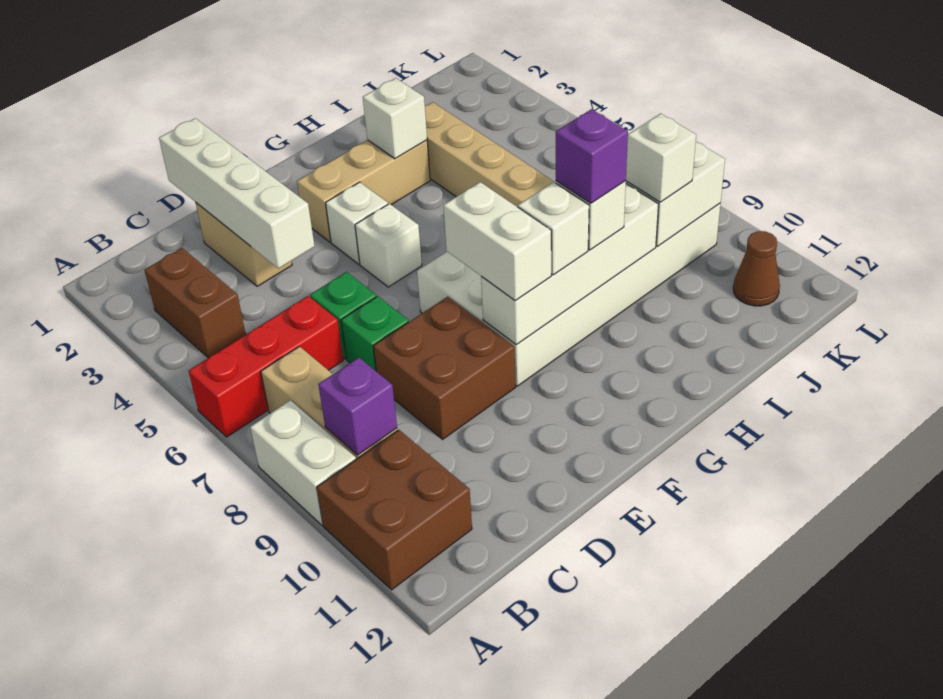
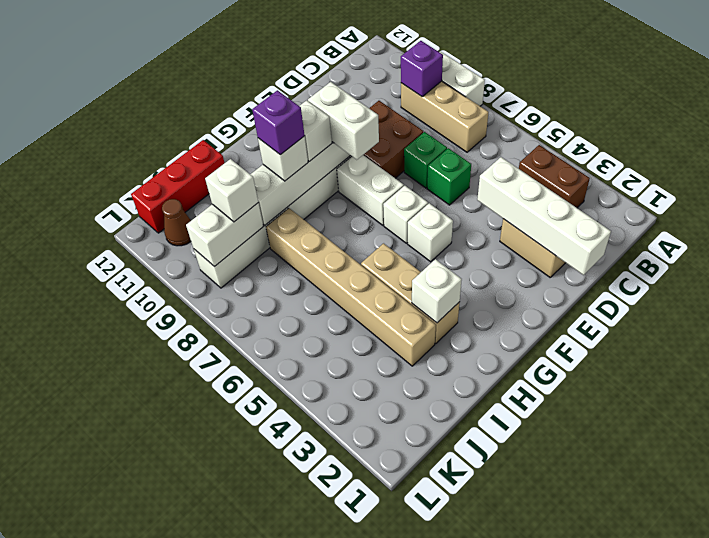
red 1x3 brick [189,296,343,437] -> red 1x3 brick moved to [131,140,224,233]
brown 2x2 brick [317,430,472,590] -> none
tan 1x3 brick [297,140,430,242] -> tan 1x3 brick turned to [361,243,460,344]
white 1x1 brick [326,182,388,264] -> white 1x1 brick moved to [383,186,428,243]

